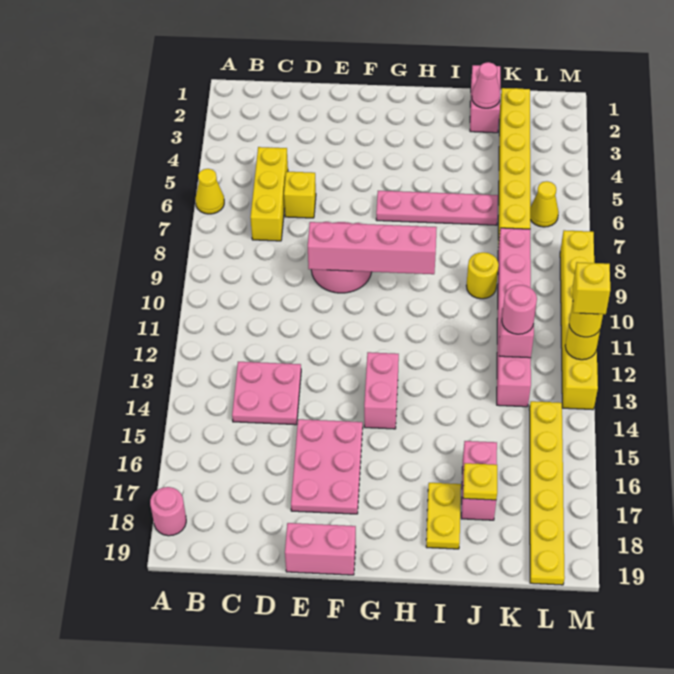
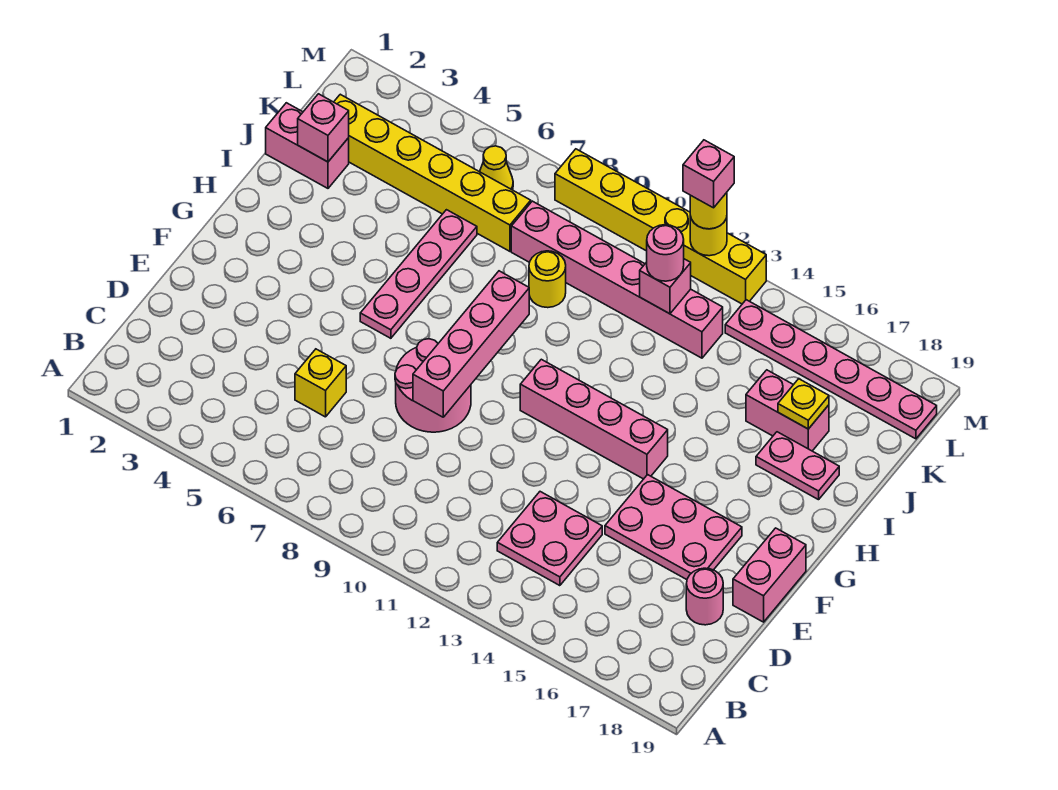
yellow 1x1 cone [195,169,224,214] -> none
pink 1x1 round brick [150,487,186,536] -> pink 1x1 round brick moved to [686,568,723,625]
yellow 1x3 brick [250,147,288,241] -> none
pink 1x2 brick [364,352,399,429] -> pink 1x4 brick [520,359,668,479]
yellow 1x2 plate [426,483,461,549] -> pink 1x2 plate [756,432,839,500]
pink 1x1 cone [472,62,501,108] -> pink 1x1 brick [298,94,349,162]
yellow 1x6 plate [529,401,565,585] -> pink 1x6 plate [725,300,937,439]
yellow 1x1 brick [573,262,610,314] -> pink 1x1 brick [683,140,734,208]

